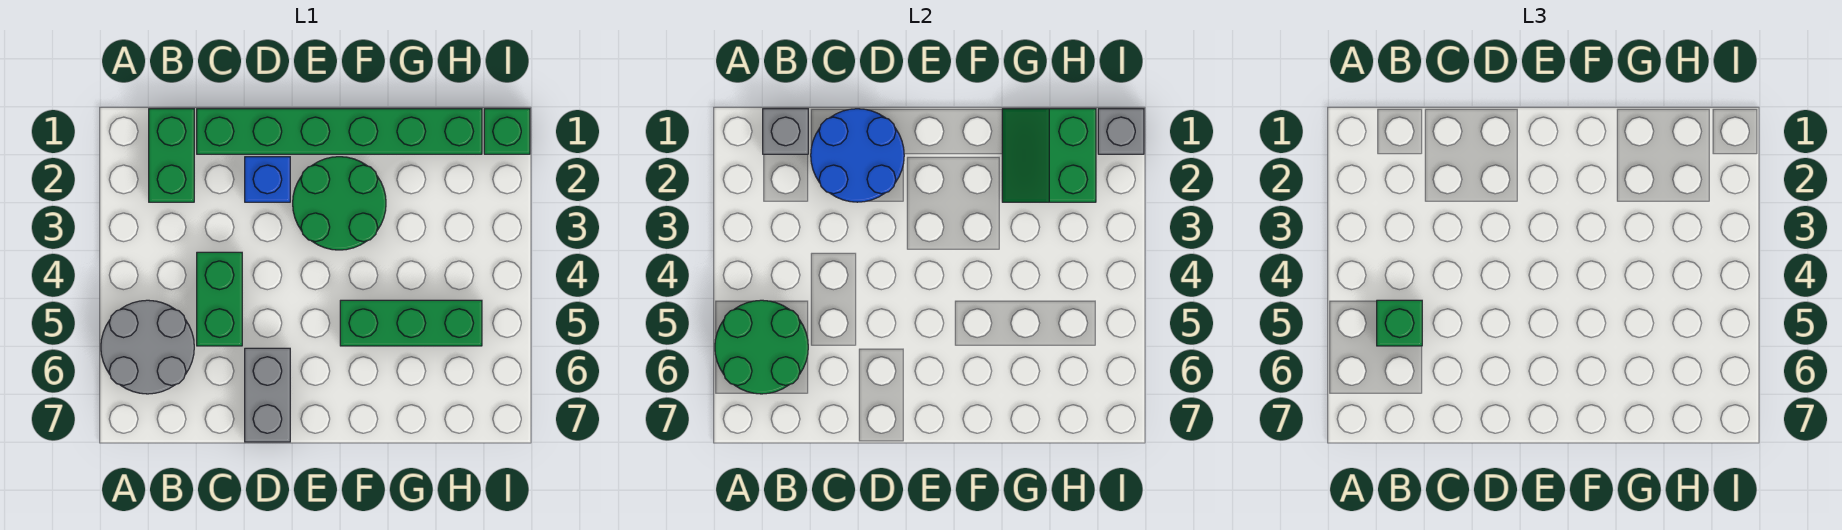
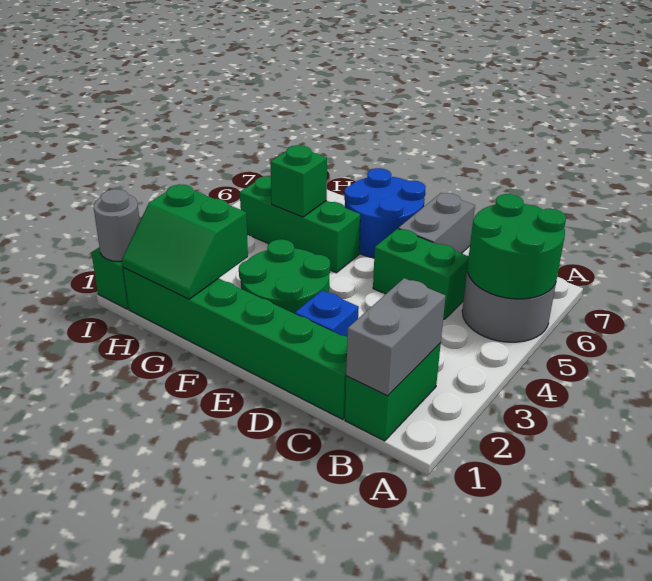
grey 1x1 brick [763,109,808,154] -> grey 1x2 brick [346,278,446,396]
green 1x1 brick [1377,300,1422,346] -> green 1x1 brick moved to [270,145,327,217]
blue 2x2 round brick [811,109,904,202] -> blue 2x2 round brick moved to [344,168,426,258]
green 1x2 brick [197,252,242,346] -> green 1x2 brick turned to [373,229,469,319]
green 2x2 slope [1002,109,1096,202] -> green 2x2 slope turned to [122,184,248,299]
grey 1x1 brick [1098,109,1144,154] -> grey 1x1 round brick [94,189,140,261]

